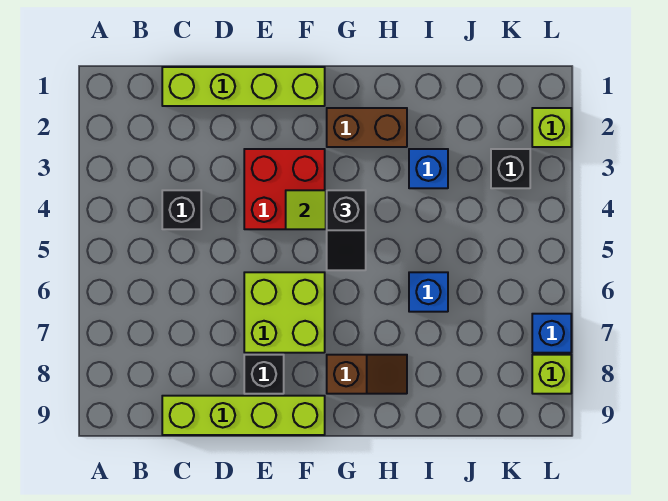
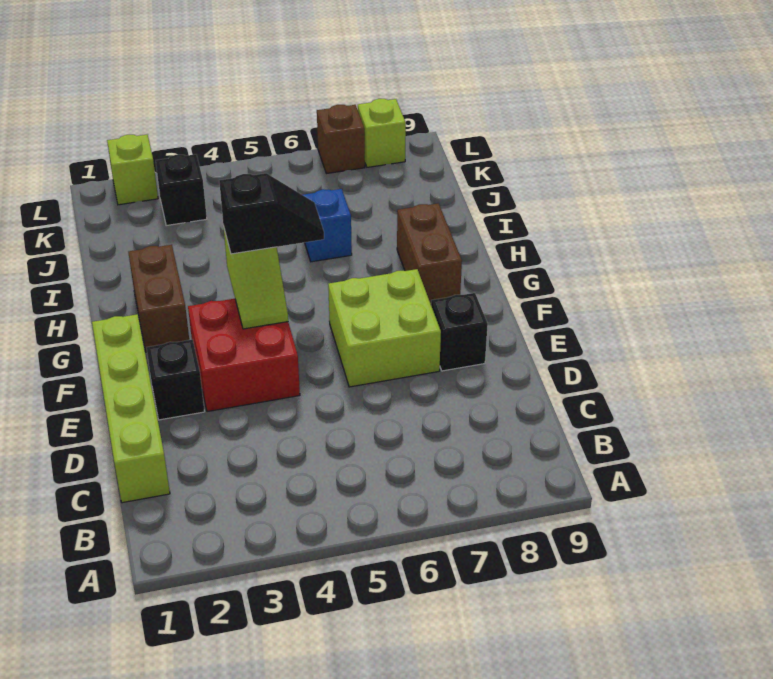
black 1x1 brick [162,190,201,229] -> black 1x1 brick moved to [146,340,205,420]
lime 1x4 brick [162,396,325,435] -> none
brown 1x2 slope [327,355,407,394] -> brown 1x2 brick [397,203,462,304]
blue 1x1 brick [409,149,448,188] -> none
blue 1x1 brick [532,314,571,353] -> brown 1x1 brick [317,105,365,174]

